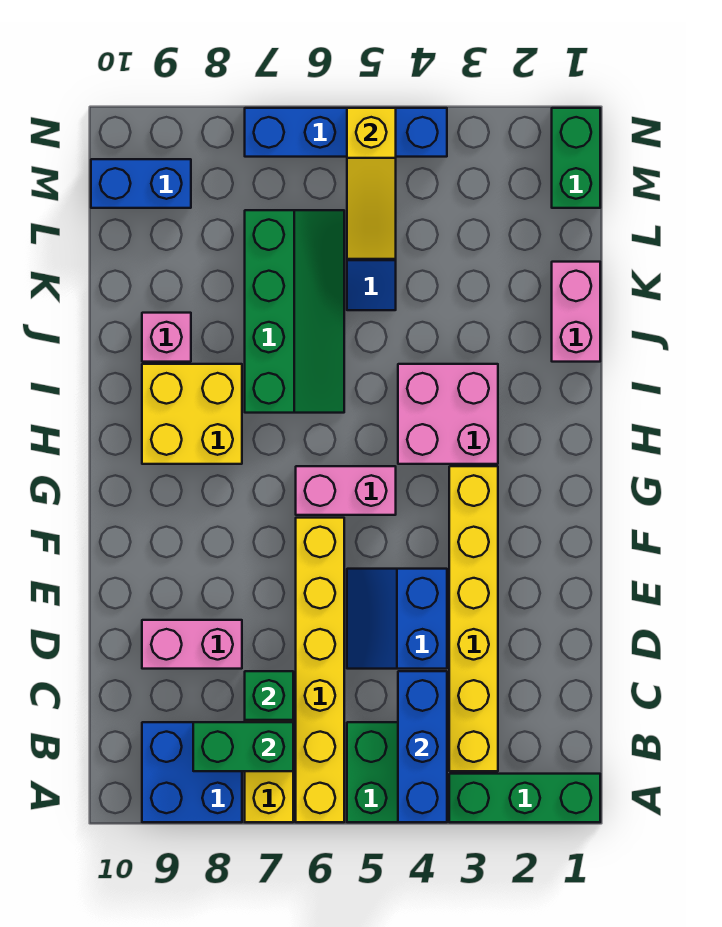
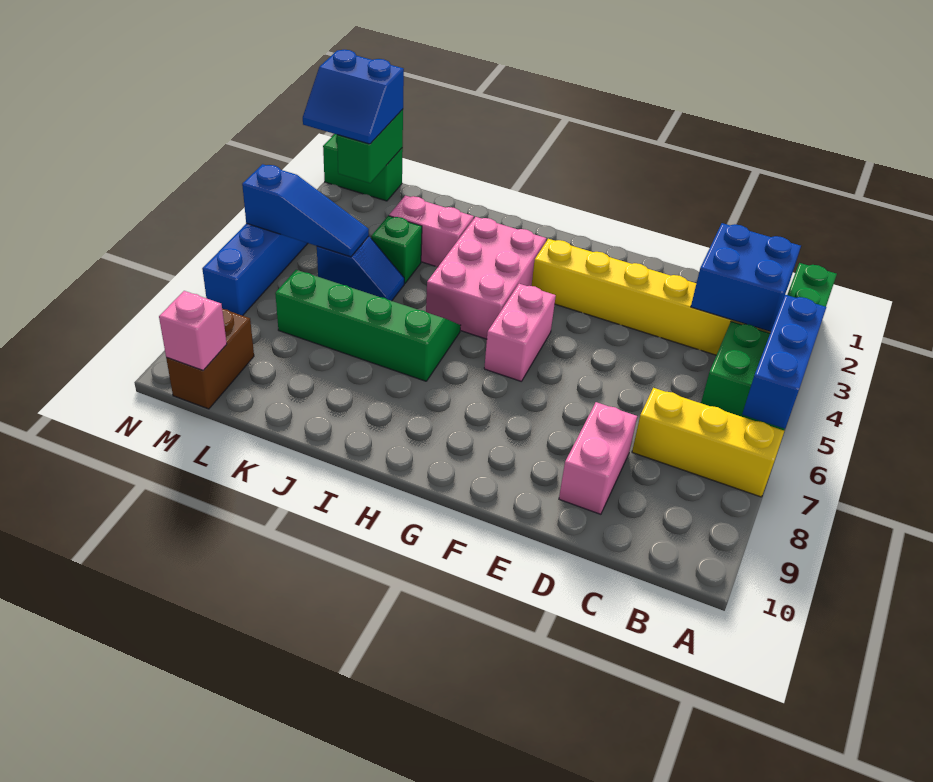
blue 1x3 brick [398,671,447,822] -> blue 1x3 brick turned to [742,295,826,429]
yellow 1x6 brick [296,518,344,822] -> none
blue 2x2 brick [142,722,242,822] -> blue 2x2 brick moved to [691,223,801,332]
green 1x2 brick [193,722,293,771] -> green 1x2 brick moved to [337,109,403,183]
green 1x1 brick [245,671,293,720] -> green 1x1 brick moved to [371,216,422,284]
blue 2x2 slope [347,569,447,669] -> blue 2x2 slope moved to [303,50,404,144]
pink 2x2 brick [398,364,498,464] -> pink 2x3 brick [426,217,546,339]
yellow 2x2 brick [142,364,242,464] -> none
pink 1x2 brick [552,262,600,362] -> pink 1x2 brick moved to [389,196,474,267]
pink 1x1 brick [142,313,191,362] -> pink 1x1 brick moved to [159,291,227,370]
yellow 1x3 slope [347,108,396,259] -> blue 1x3 slope [242,164,369,257]
blue 1x2 brick [91,159,191,208] -> brown 1x2 brick [166,309,254,409]

